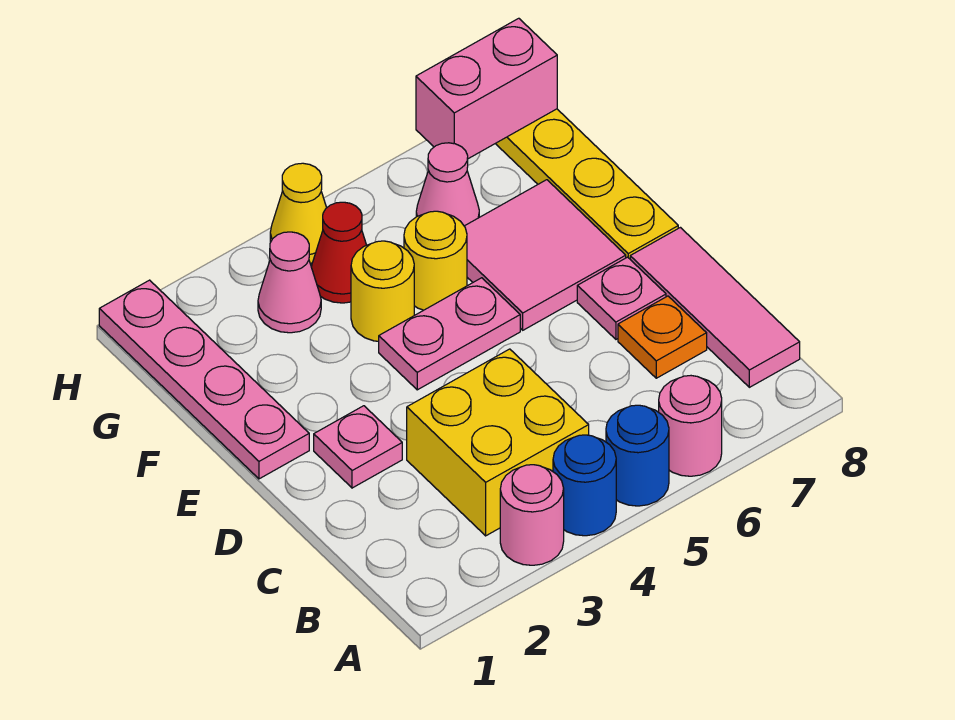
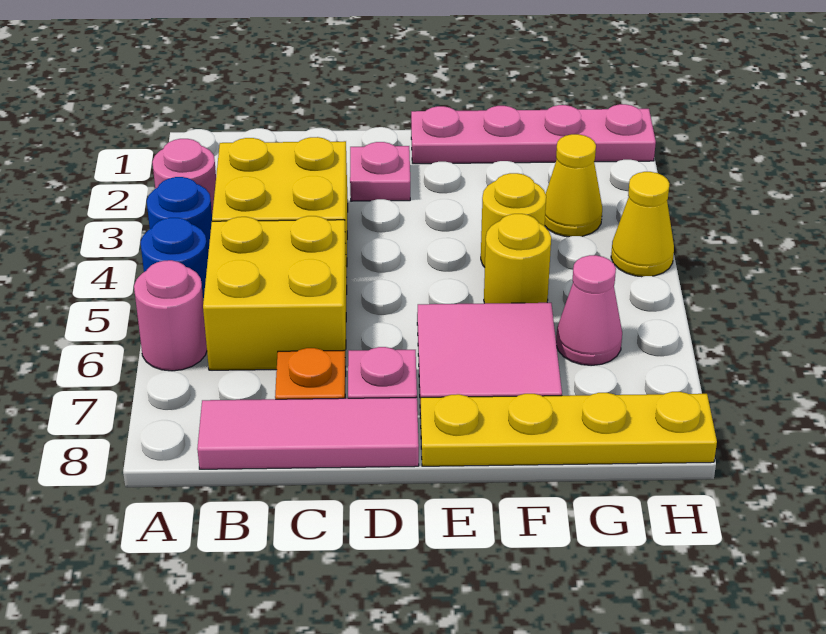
none -> yellow 2x2 brick [203,216,347,370]
pink 1x2 plate [379,278,520,390] -> none
pink 1x1 cone [258,232,321,333] -> yellow 1x1 cone [545,134,602,237]
red 1x1 cone [311,202,366,303] -> none
pink 1x2 brick [416,18,557,159] -> none

